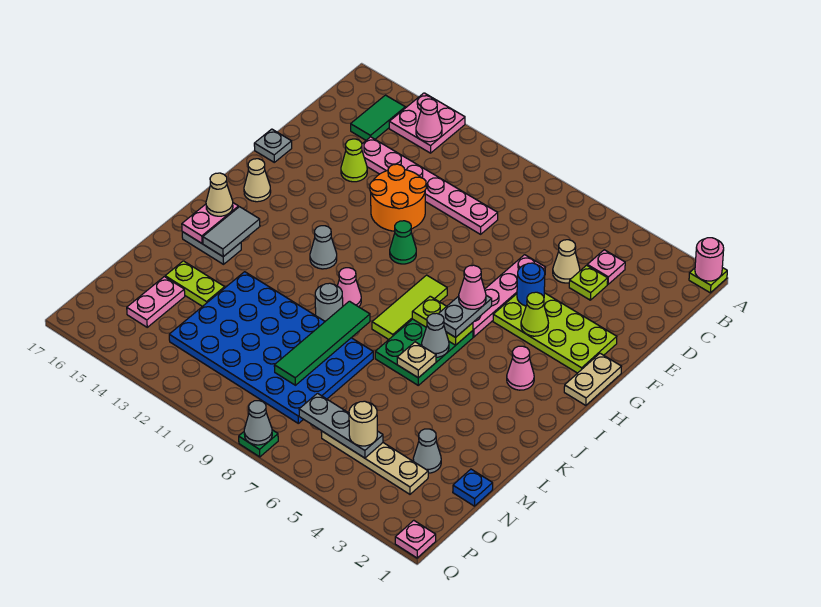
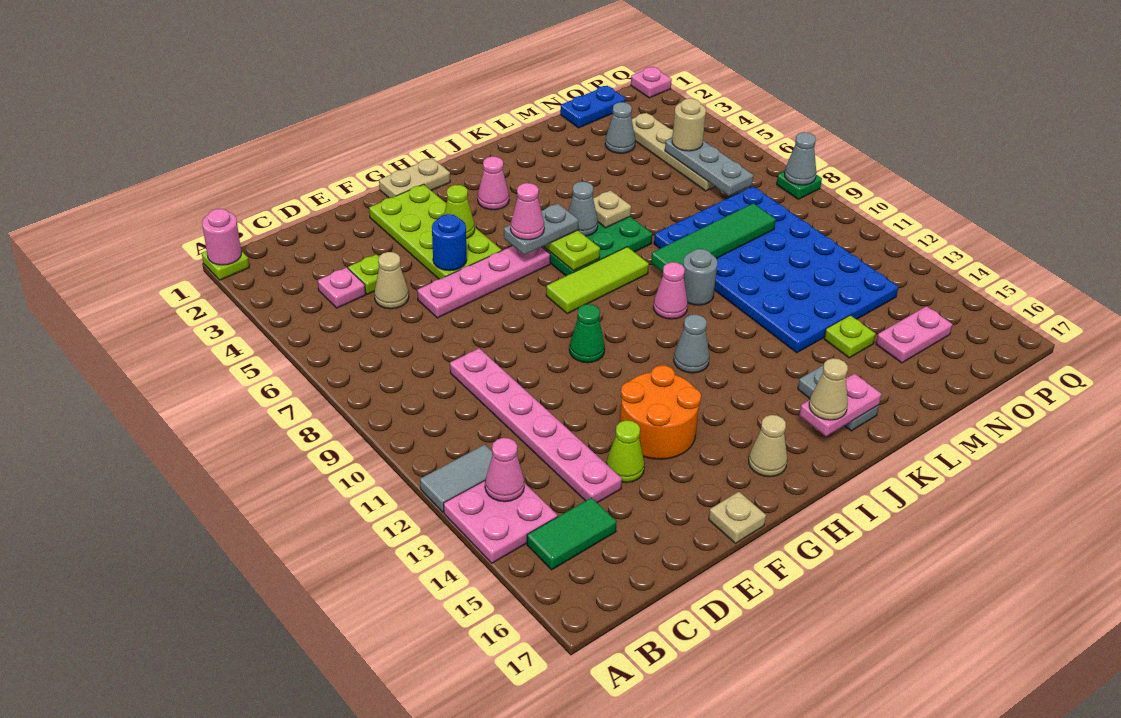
orange 2x2 round brick [370,164,426,231] -> orange 2x2 round brick moved to [620,365,701,459]
grey 1x1 plate [254,129,292,162] -> tan 1x1 plate [709,492,766,543]
grey 1x2 tile [203,207,260,257] -> grey 1x2 tile moved to [420,444,493,512]
lime 1x2 plate [165,261,225,307] -> lime 1x1 plate [824,315,875,358]
blue 1x1 plate [453,469,493,506] -> blue 1x2 plate [560,86,626,128]

